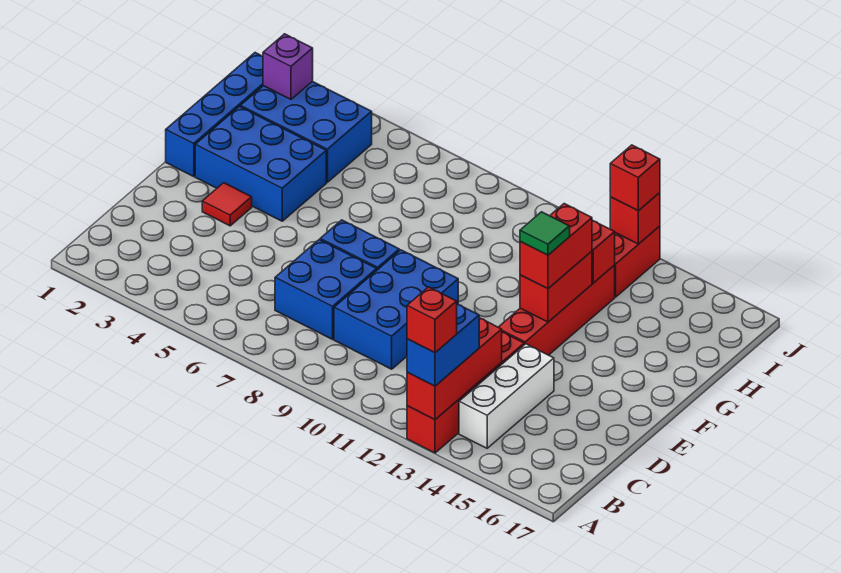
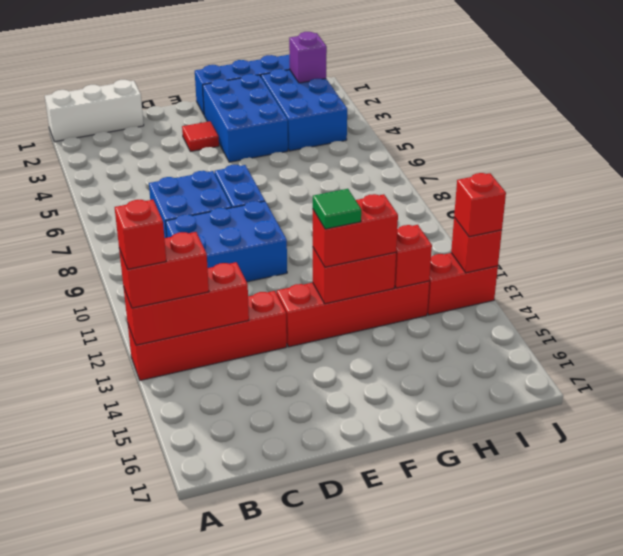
blue 1x2 brick [407,304,479,386] -> red 1x2 brick [119,232,209,308]
white 1x3 brick [459,344,554,448] -> white 1x3 brick moved to [45,80,144,142]

